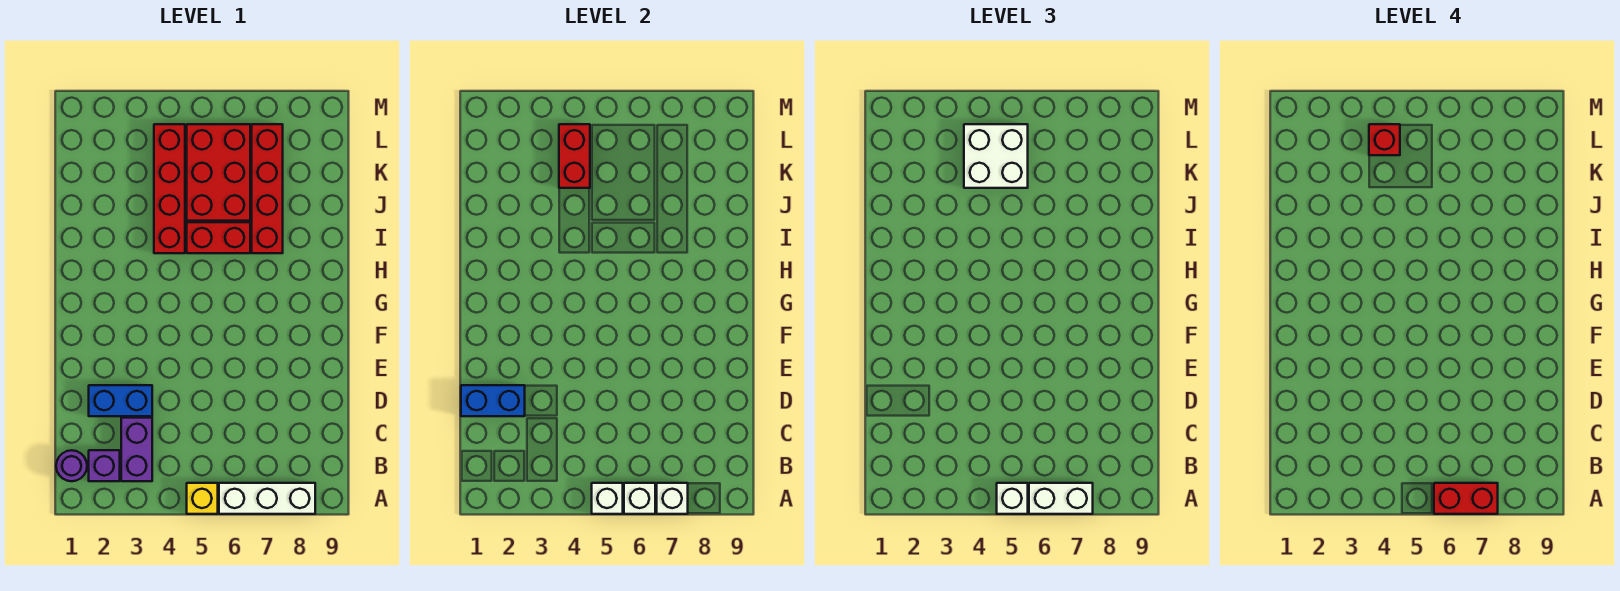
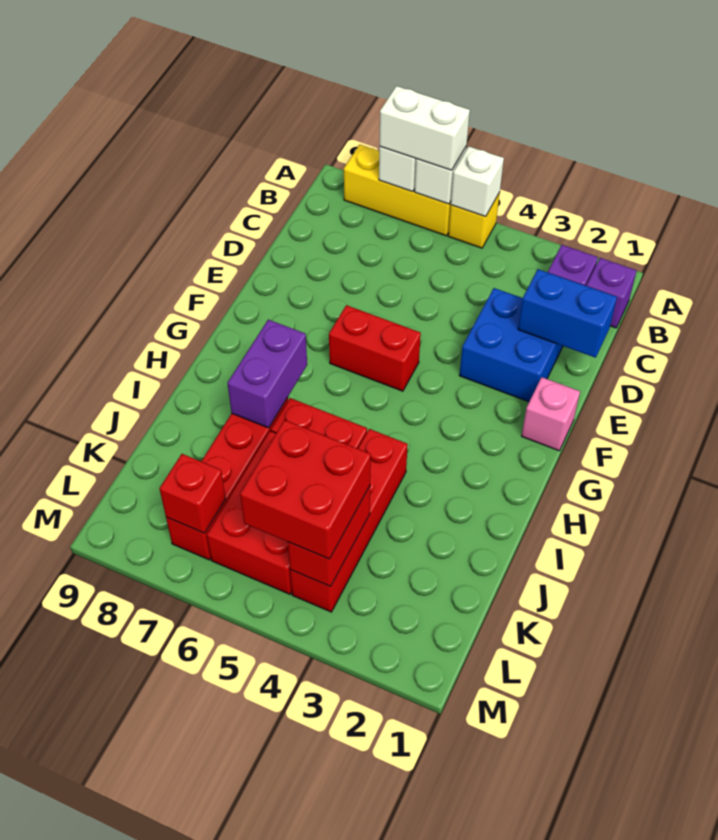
white 1x1 brick [997,483,1028,514] -> none
white 1x3 brick [219,483,315,514] -> yellow 1x3 brick [344,145,451,236]
red 1x2 brick [1434,483,1498,514] -> red 1x2 brick moved to [329,305,421,391]
purple 1x1 round brick [56,450,87,481] -> purple 1x1 brick [586,258,637,328]
purple 1x2 brick [121,418,152,481] -> purple 1x2 brick moved to [227,320,307,428]
blue 1x2 brick [89,385,152,416] -> blue 2x2 brick [459,288,563,402]
none -> pink 1x1 brick [522,377,580,451]
white 2x2 brick [964,124,1028,188] -> red 2x2 brick [240,420,371,559]
red 1x1 brick [1369,124,1400,155] -> red 1x1 brick moved to [159,454,226,533]

